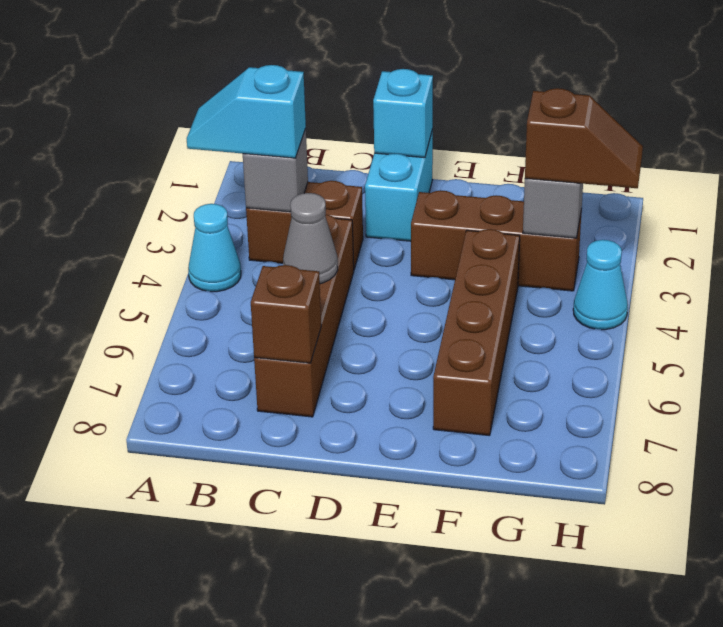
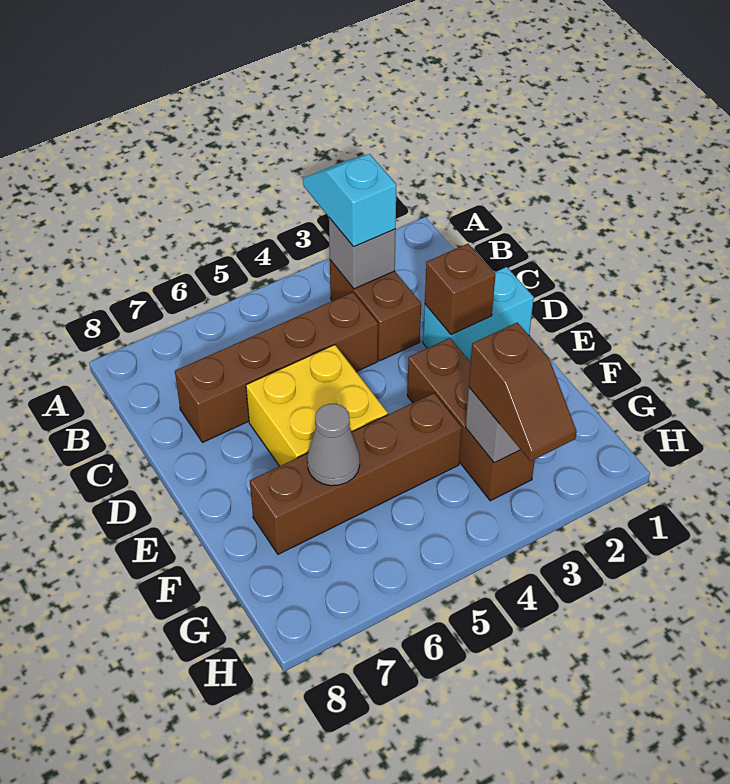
cyan 1x1 cone [188,204,241,292] -> none
grey 1x1 cone [283,193,338,284] -> grey 1x1 cone moved to [307,404,360,486]
brown 1x1 brick [251,265,321,363] -> brown 1x1 brick moved to [425,244,495,335]
cyan 1x1 brick [373,69,433,158] -> none
none -> yellow 2x2 brick [246,345,388,466]
cyan 1x1 cone [573,240,628,330] -> none

